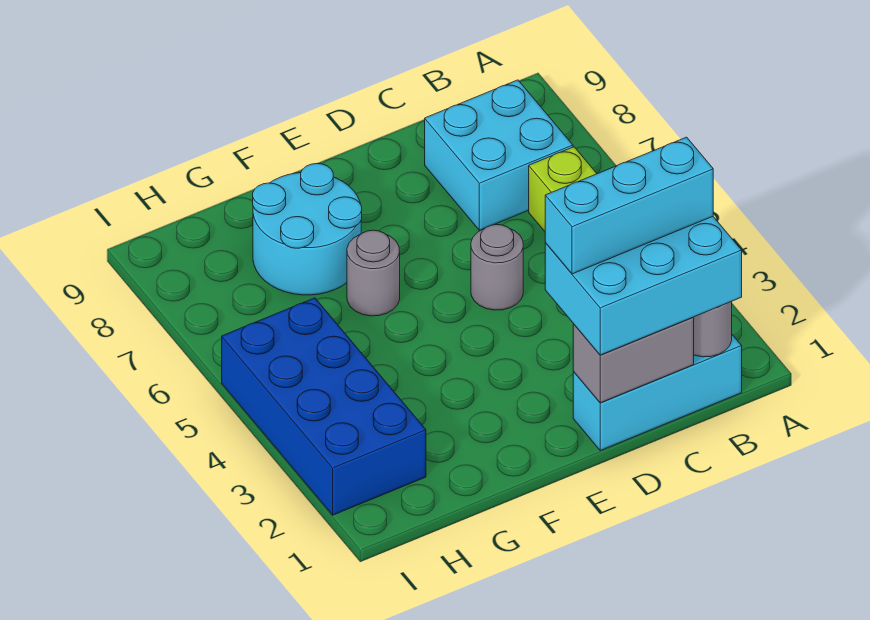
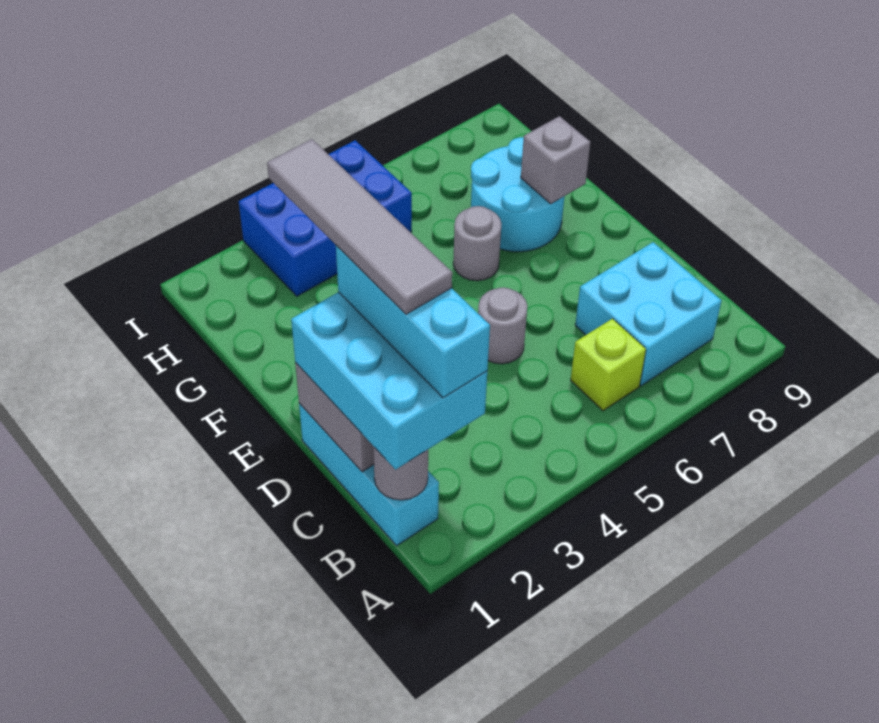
none -> grey 1x4 tile [267,139,452,314]
none -> grey 1x1 brick [521,116,590,204]
blue 2x4 brick [222,298,426,515] -> blue 2x3 brick [239,140,412,296]

